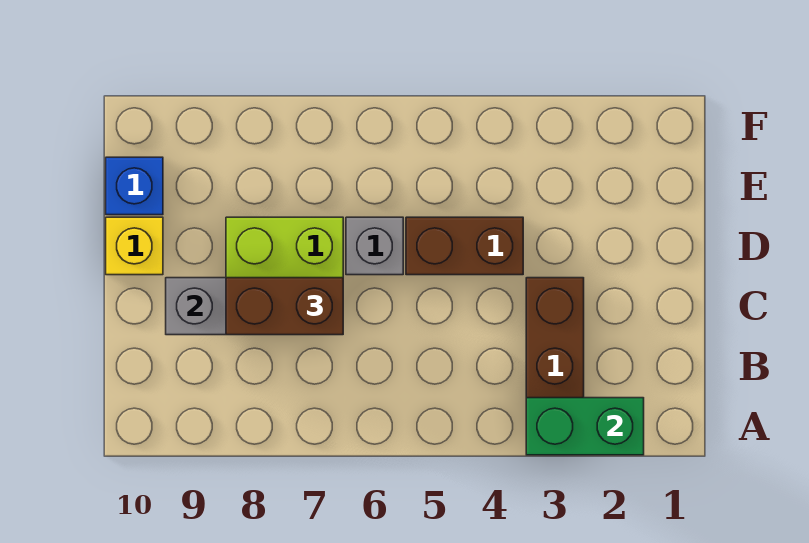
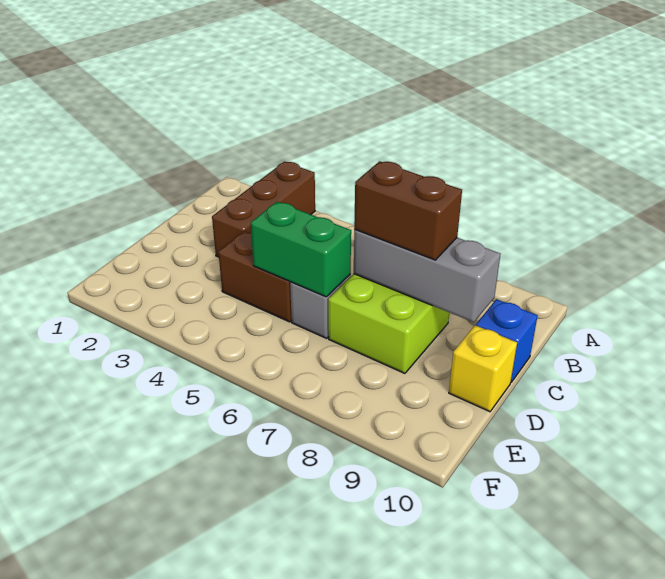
green 1x2 brick [526,398,644,455] -> green 1x2 brick moved to [251,202,351,297]
blue 1x1 brick [106,157,163,215] -> blue 1x1 brick moved to [476,299,538,382]

